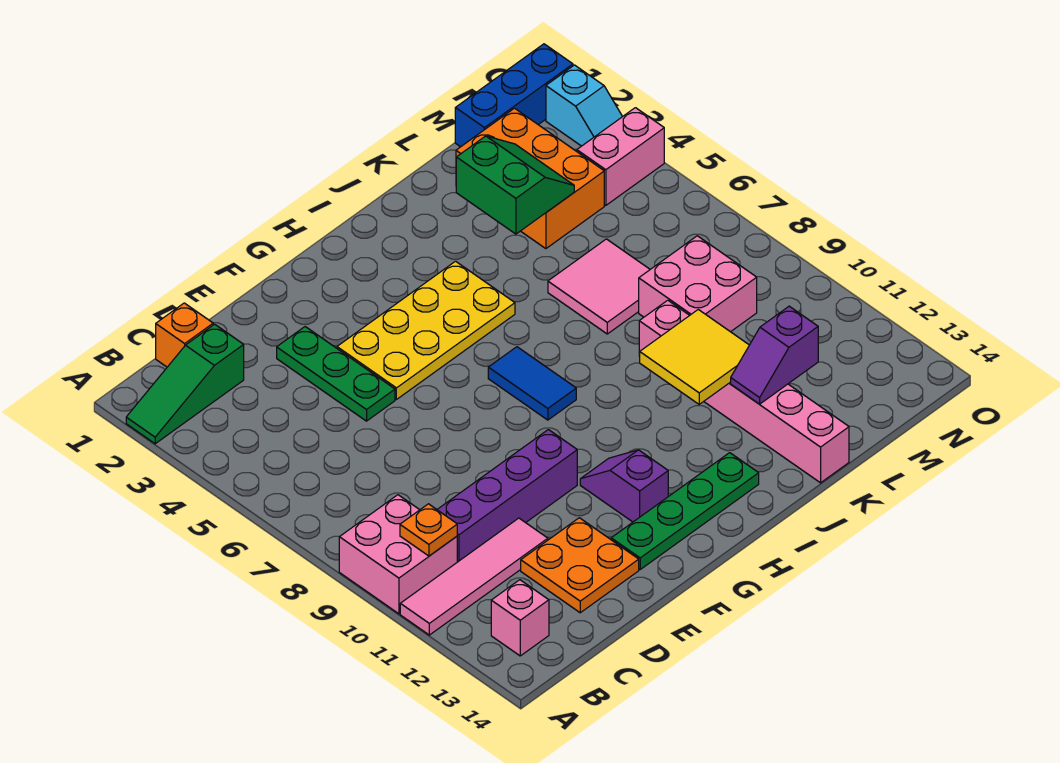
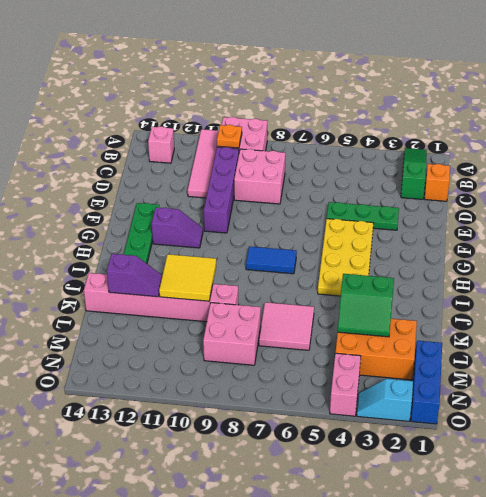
none -> pink 2x2 brick [234,149,285,204]
orange 2x2 plate [521,518,639,613] -> none
purple 1x2 slope [731,306,818,404] -> purple 1x2 slope turned to [107,254,162,297]

